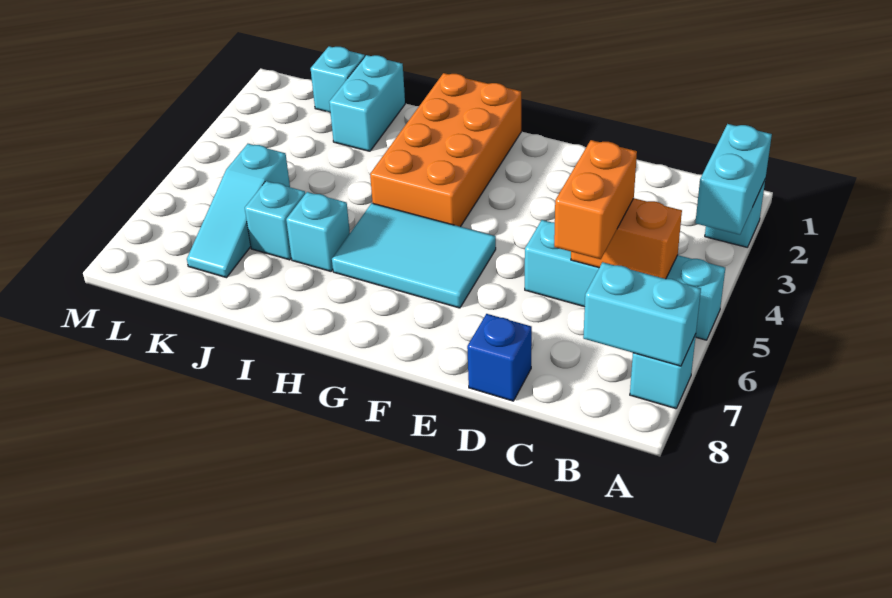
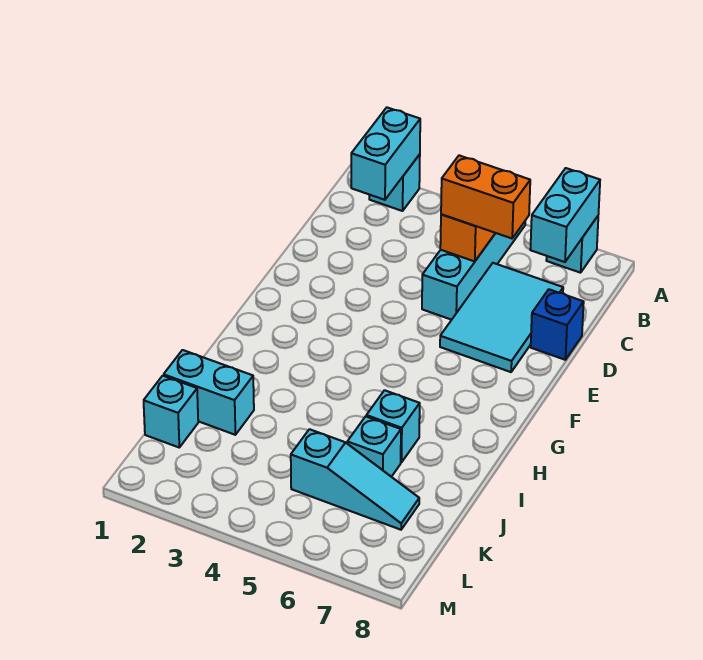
cyan 1x2 brick [695,124,772,235] -> cyan 1x2 brick turned to [351,108,420,200]
cyan 2x3 tile [332,203,496,308] -> cyan 2x3 tile moved to [440,263,563,372]
orange 2x4 brick [370,73,521,227] -> none

